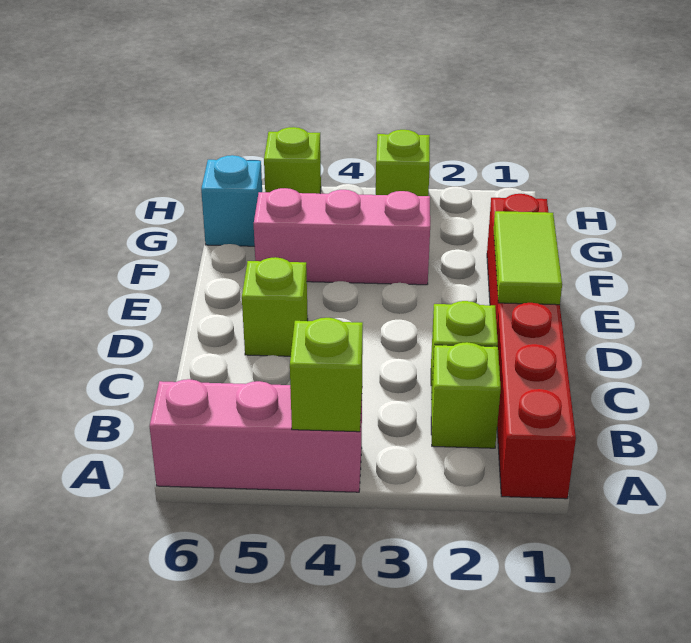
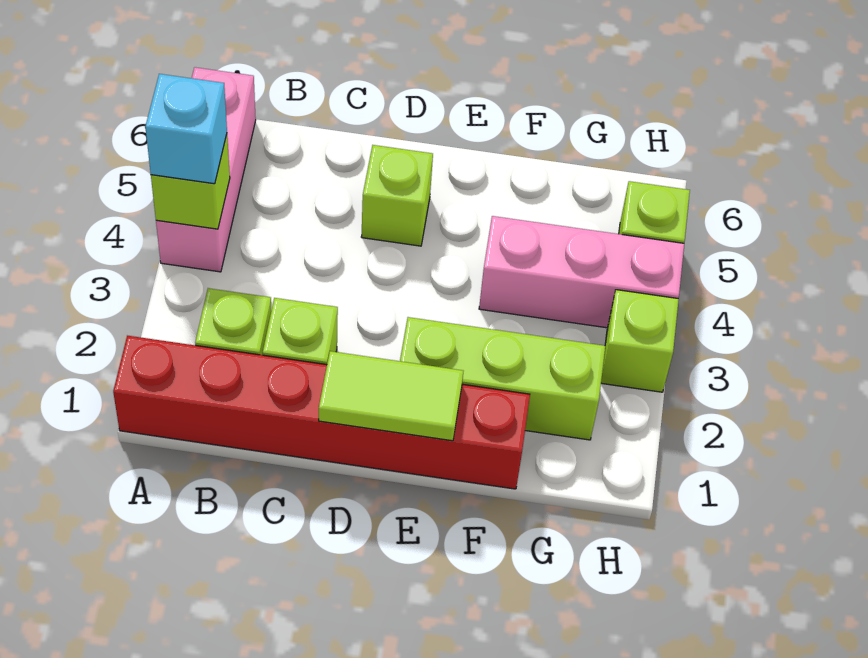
none -> lime 1x3 brick [400,317,605,440]
pink 1x3 brick [254,188,430,285] -> pink 1x3 brick turned to [479,216,684,328]
cyan 1x1 brick [201,155,262,246] -> cyan 1x1 brick moved to [145,74,227,184]

